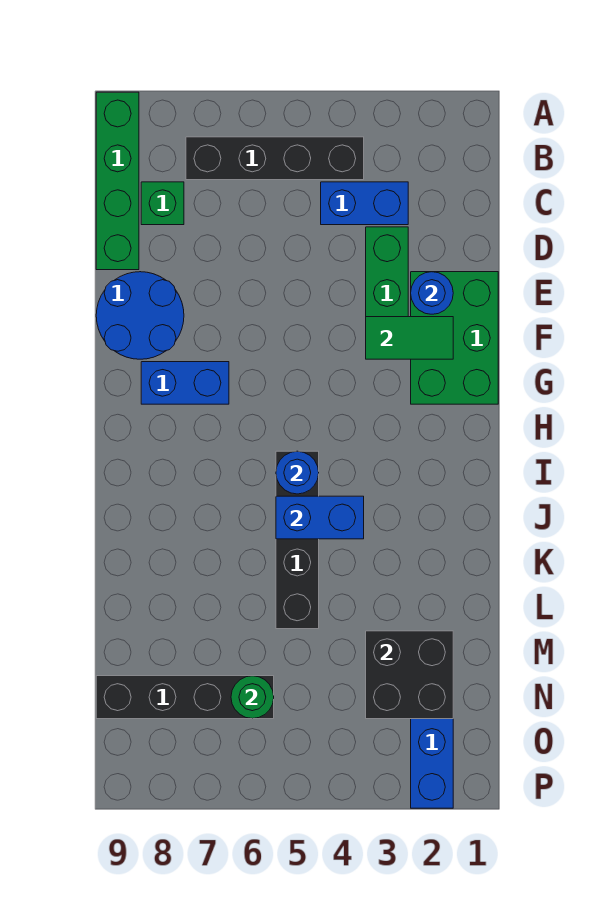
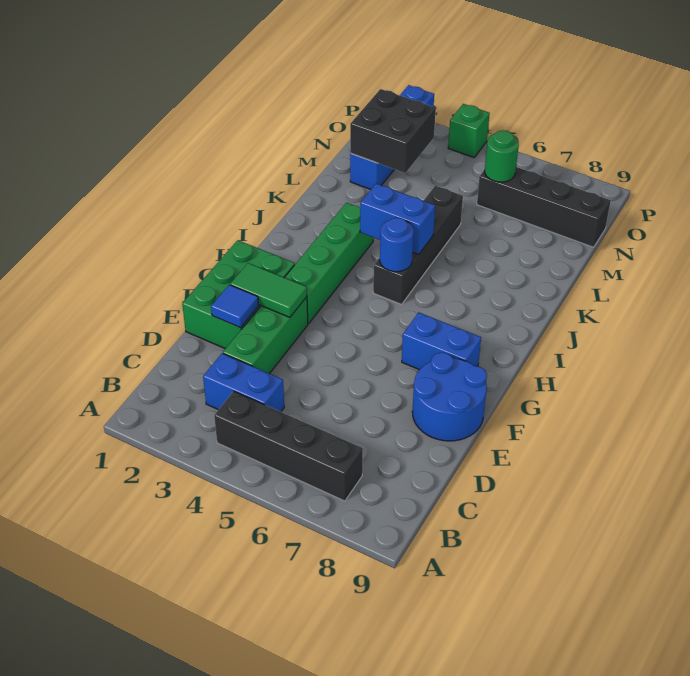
green 1x4 brick [96,92,139,270] -> green 1x4 brick moved to [284,203,373,324]
green 1x1 brick [141,182,184,225] -> green 1x1 brick moved to [448,104,490,157]
blue 1x1 round brick [411,272,453,314] -> blue 1x1 tile [211,285,259,328]

